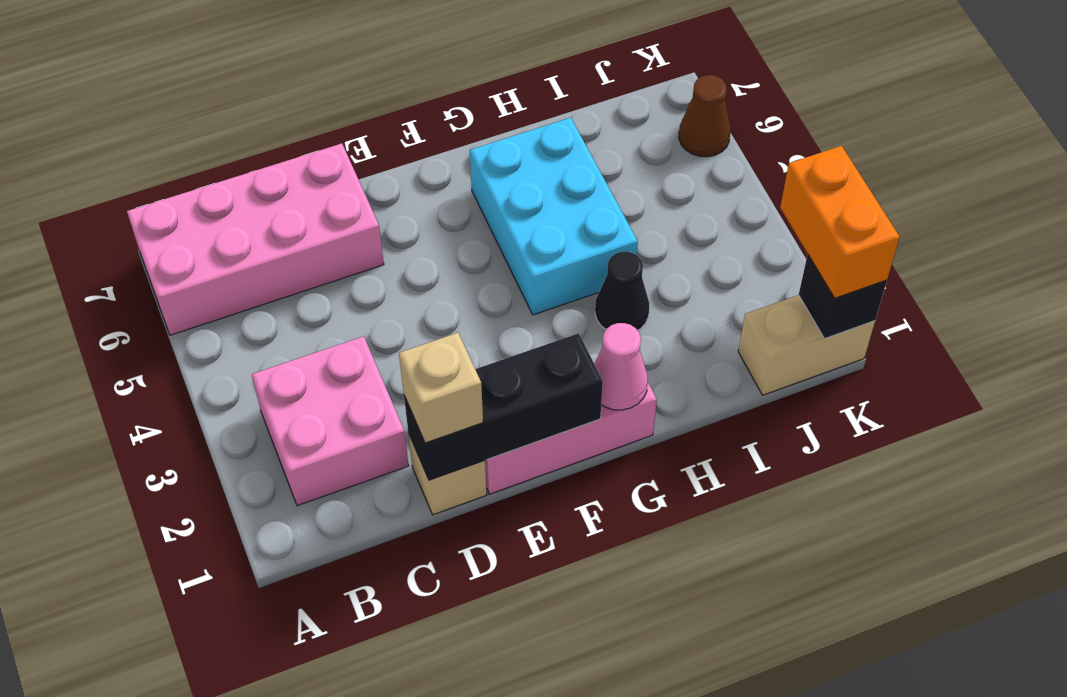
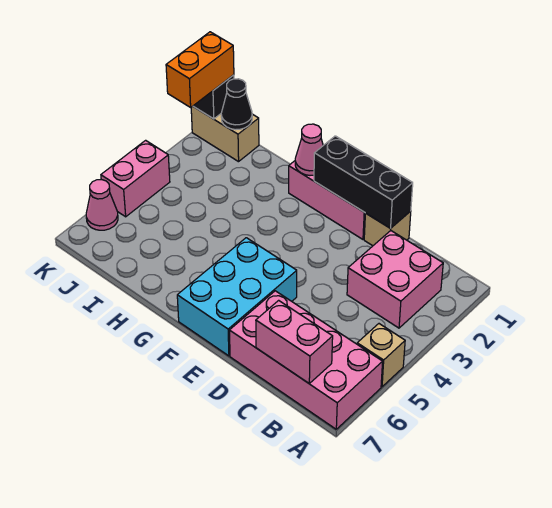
none -> pink 1x2 brick [256,300,333,383]
tan 1x1 brick [399,333,483,443] -> tan 1x1 brick moved to [357,324,405,387]
cyan 2x3 brick [470,118,638,315] -> cyan 2x3 brick moved to [177,238,297,356]
black 1x1 cone [595,251,650,330] -> black 1x1 cone moved to [221,79,252,130]
none -> pink 1x2 brick [101,140,170,217]
brown 1x1 cone [679,75,730,157] -> pink 1x1 cone [86,180,118,230]

